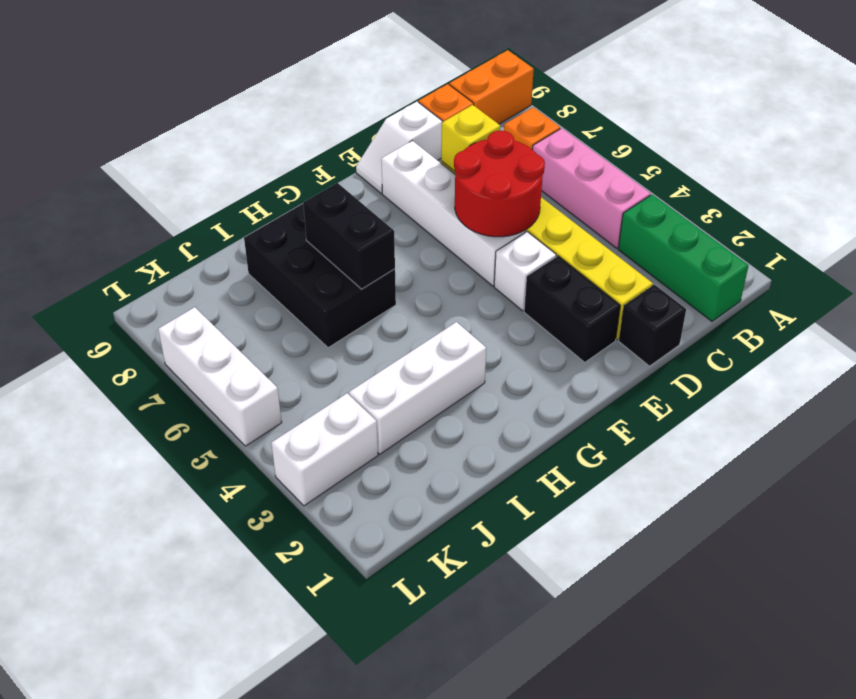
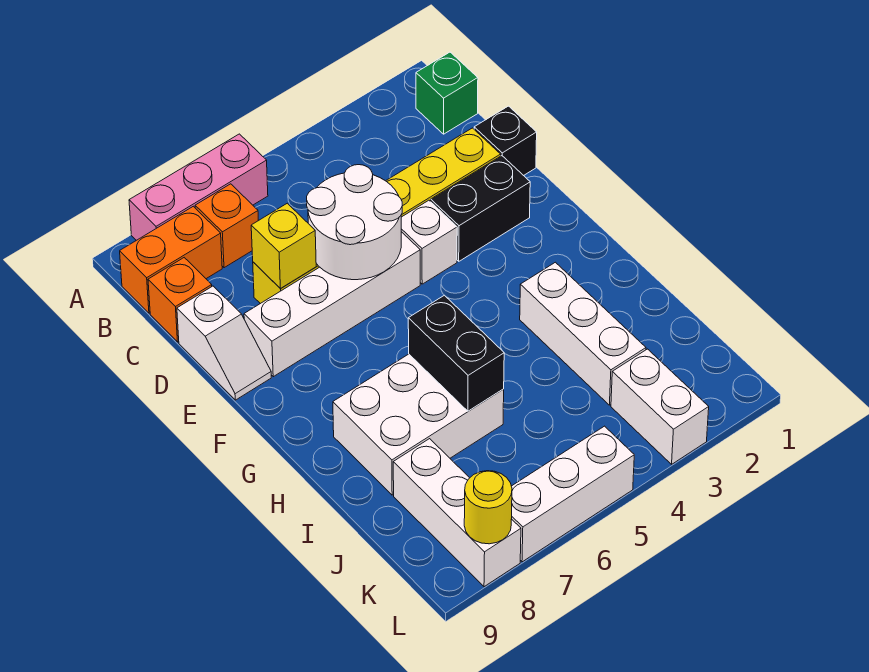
orange 1x2 brick [449,50,534,124] -> orange 1x2 brick turned to [120,206,222,313]
green 1x3 brick [618,194,749,321] -> green 1x1 brick [416,52,478,134]
pink 1x3 brick [533,128,651,248] -> pink 1x3 brick moved to [129,134,268,240]
red 2x2 round brick [454,131,545,237] -> white 2x2 round brick [307,165,402,280]
black 2x3 brick [244,204,396,348] -> white 2x3 brick [333,354,504,495]
black 1x2 brick [303,183,395,289] -> black 1x2 brick turned to [408,295,504,411]
none -> white 1x3 brick [393,439,521,587]
none -> yellow 1x1 round brick [464,471,512,544]

